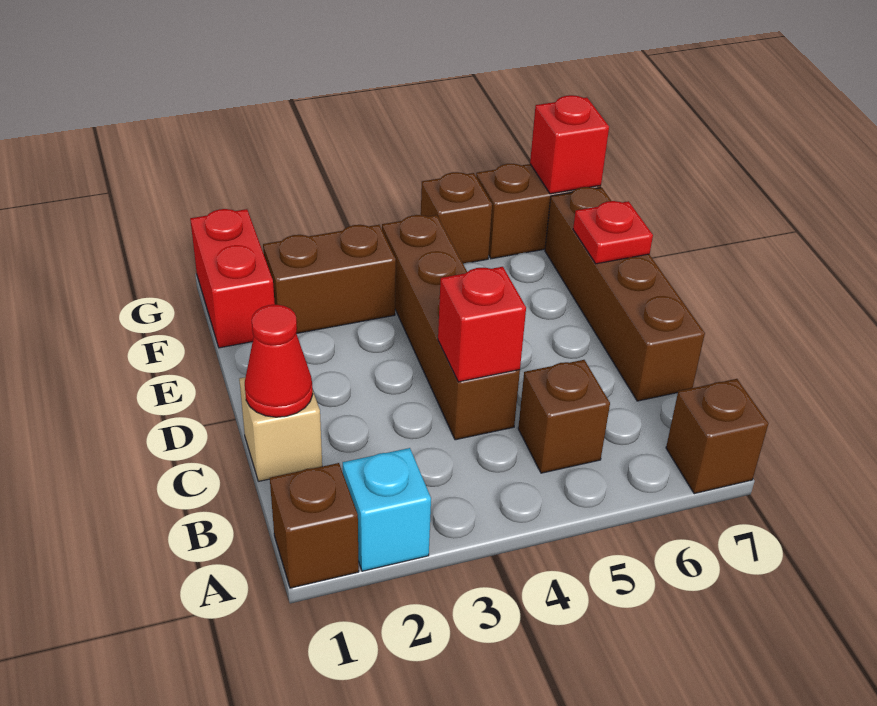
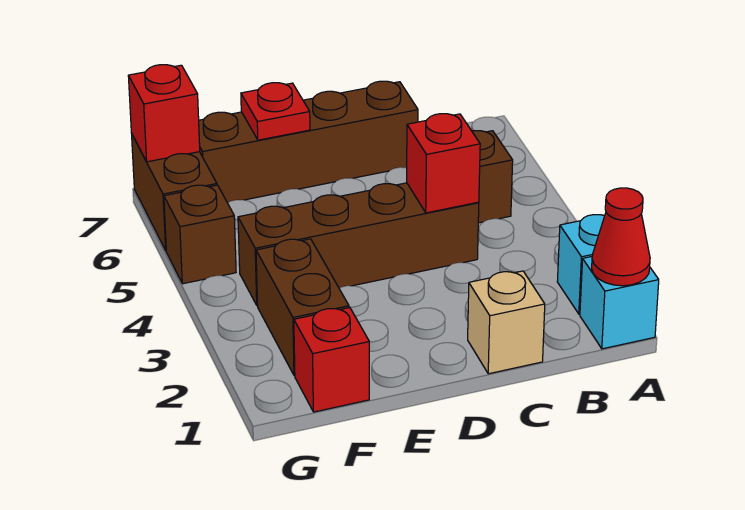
brown 1x1 brick [270,463,359,588] -> cyan 1x1 brick [580,257,659,349]
brown 1x1 brick [666,379,768,494] -> none
red 1x1 cone [245,305,313,417] -> red 1x1 cone moved to [592,188,650,286]
red 1x2 brick [190,209,275,348] -> red 1x1 brick [294,308,369,412]

